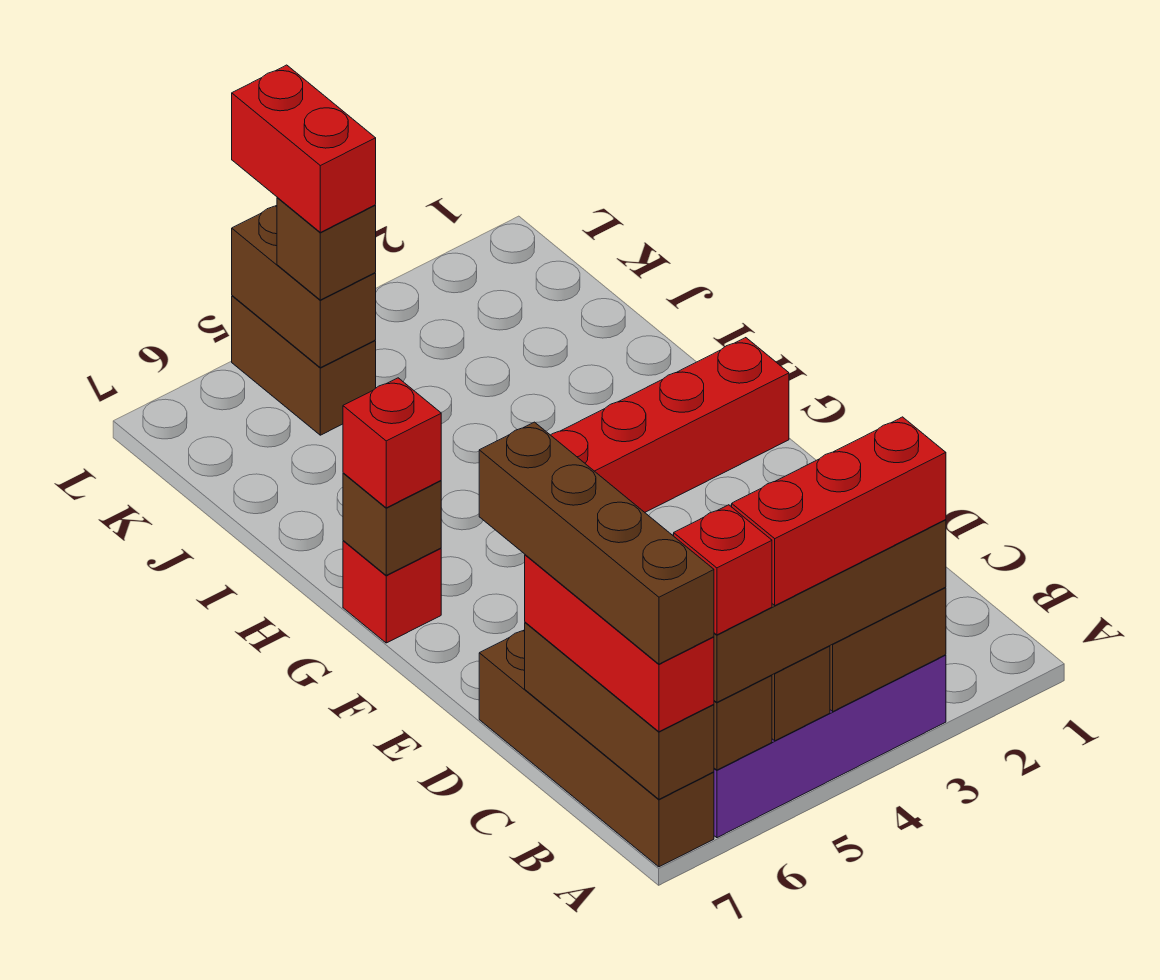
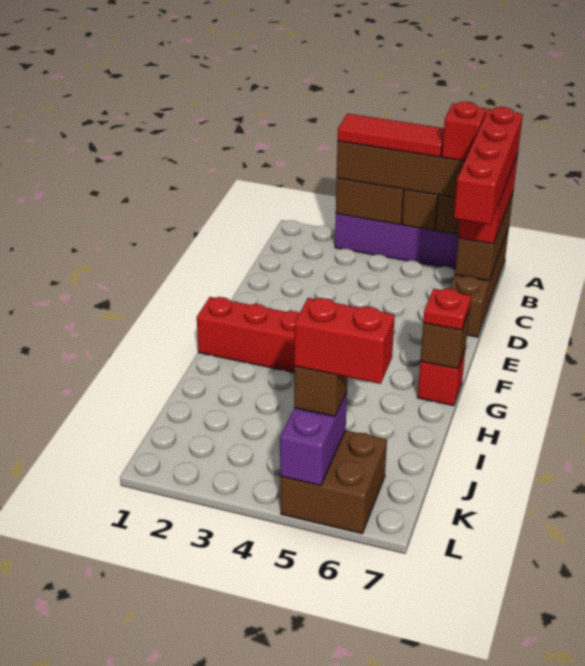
red 1x3 brick [732,417,946,605] -> red 1x3 tile [338,114,444,157]
brown 1x4 brick [479,422,714,664] -> red 1x4 brick [454,107,523,225]
red 1x1 brick [343,378,441,508] -> red 1x1 plate [423,289,471,330]
brown 1x2 brick [232,296,376,435] -> brown 2x2 brick [280,430,387,533]
brown 1x2 brick [232,205,376,368] -> purple 1x2 brick [280,392,347,486]
red 1x2 brick [232,65,376,232] -> red 1x2 brick turned to [294,298,395,384]

